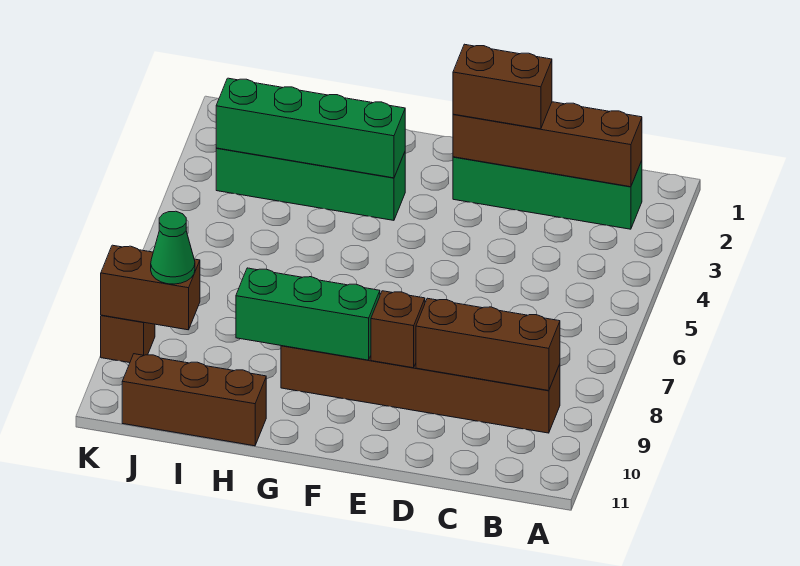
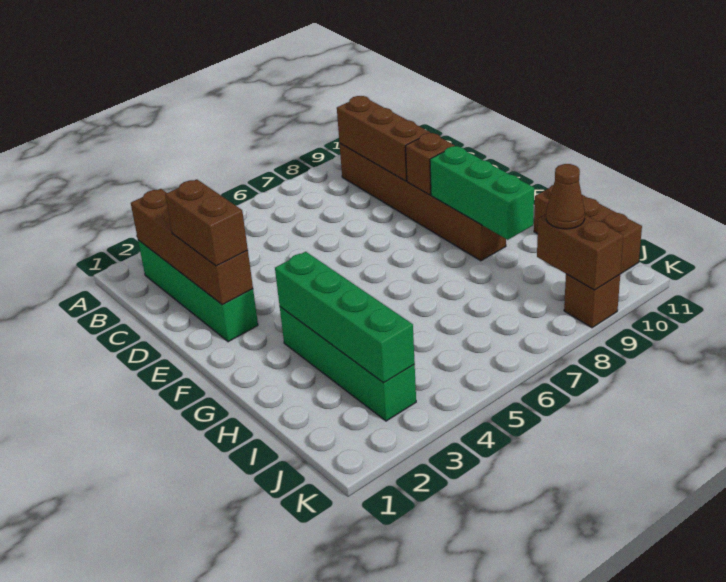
green 1x1 cone [151,211,195,284] -> brown 1x1 cone [546,164,585,229]

